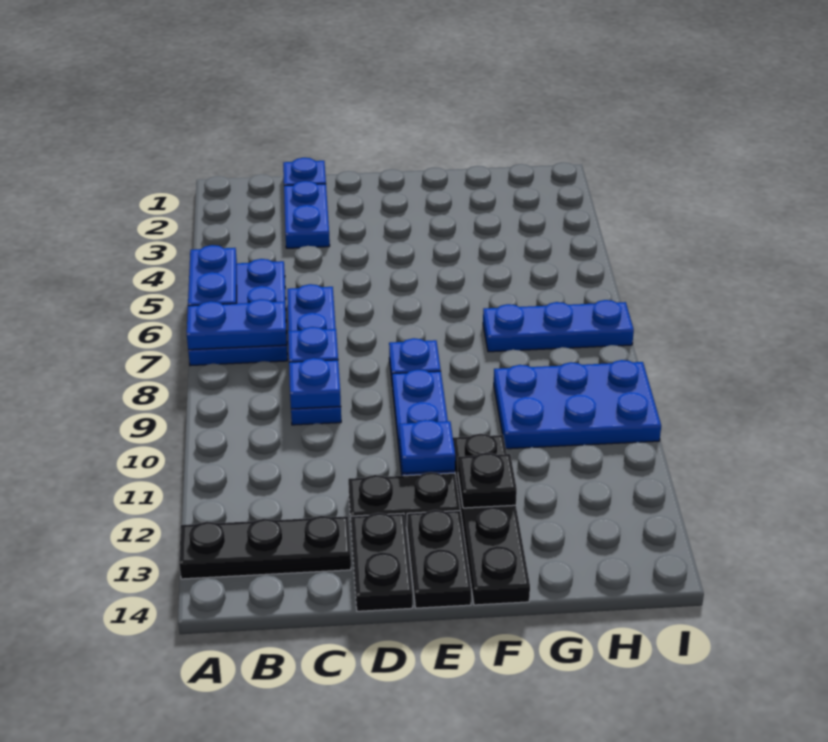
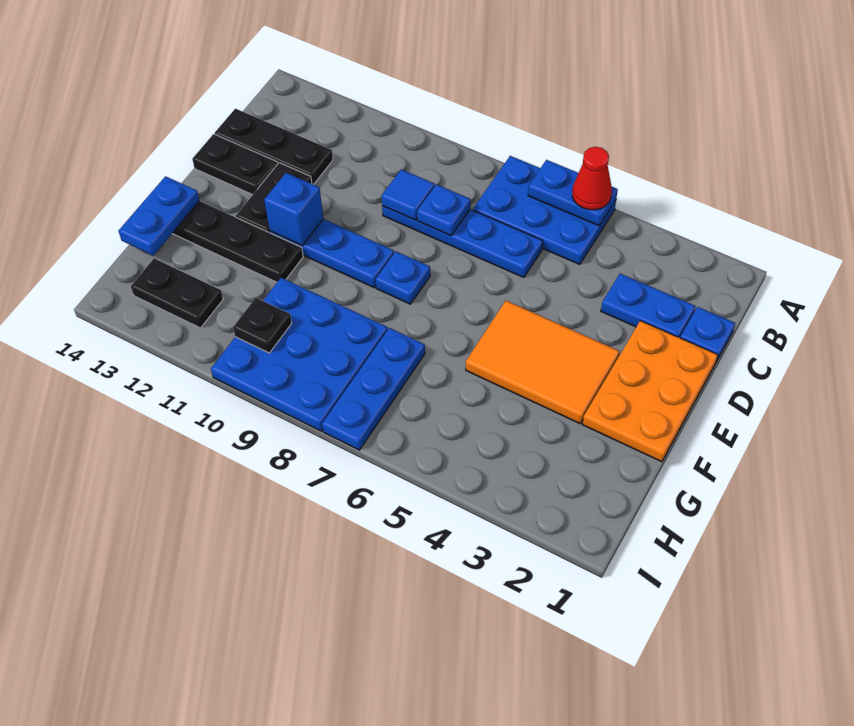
none -> red 1x1 cone [572,147,612,210]
blue 1x2 plate [187,299,286,350] -> blue 1x2 plate moved to [119,176,199,255]
black 1x3 plate [179,516,351,579] -> black 1x3 plate turned to [215,109,333,185]
blue 1x1 plate [289,358,341,409] -> blue 1x1 tile [382,169,435,220]
none -> orange 2x3 plate [583,321,718,462]
none -> orange 2x3 tile [466,301,620,424]
blue 1x1 plate [399,420,455,474] -> blue 1x1 brick [264,173,323,246]
black 1x2 plate [407,510,471,608] -> black 1x2 plate moved to [131,258,223,328]
black 1x1 plate [458,453,517,508] -> black 1x1 plate moved to [233,298,292,353]
blue 2x3 plate [494,360,661,449] -> blue 3x3 plate [211,278,388,431]

